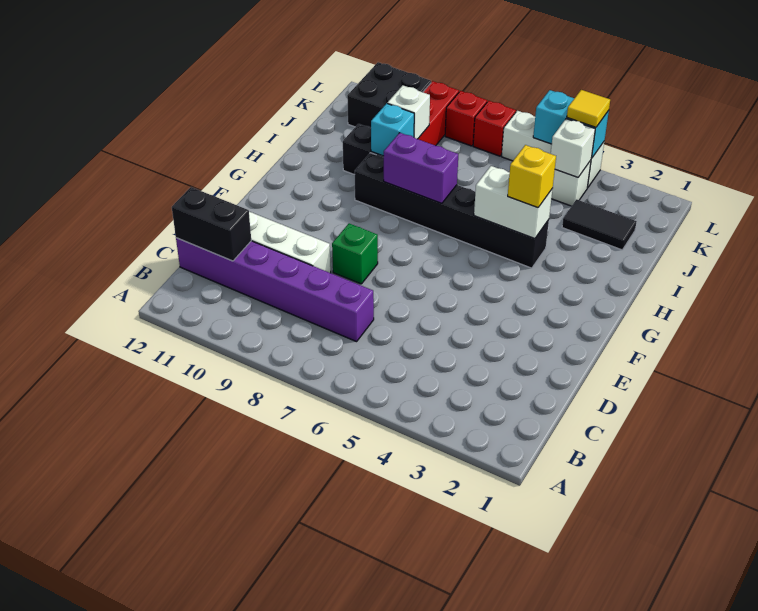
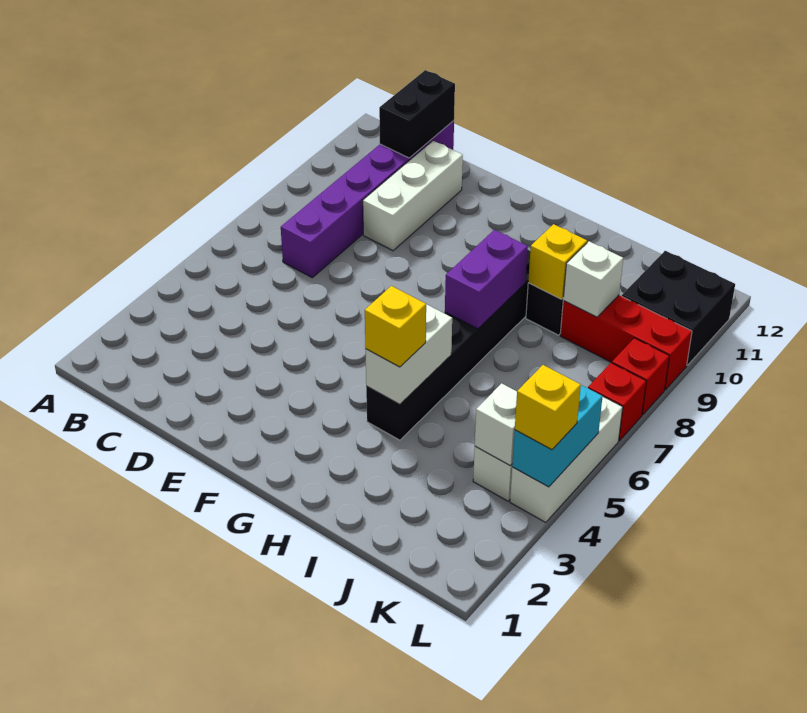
green 1x1 brick [332,223,378,284] -> none
cyan 1x1 brick [371,103,414,156] -> yellow 1x1 brick [528,224,587,299]
black 1x2 tile [562,199,637,250] -> none
yellow 1x1 tile [567,90,610,127] -> yellow 1x1 brick [515,365,581,450]

